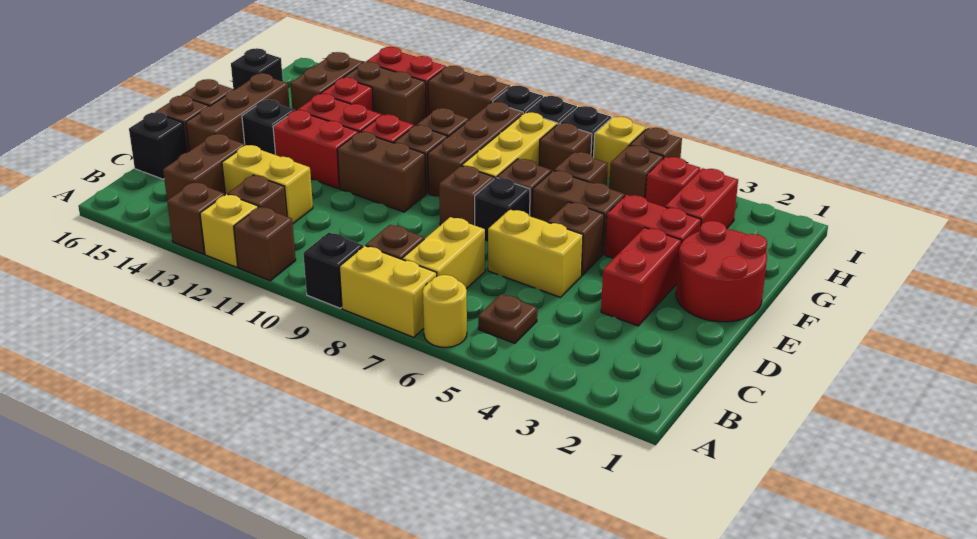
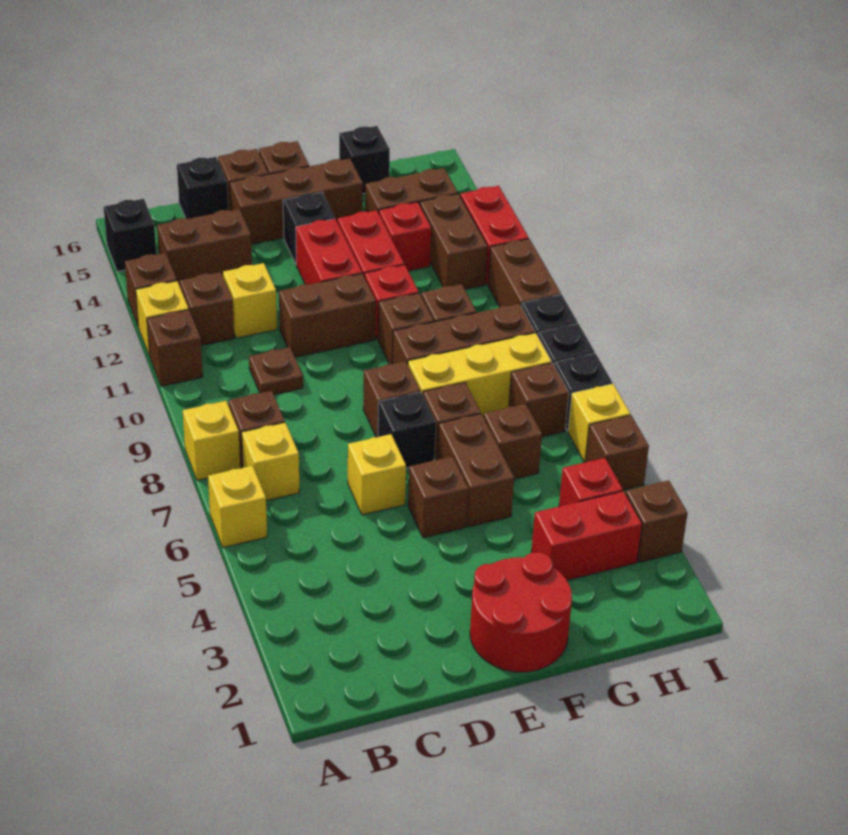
yellow 1x1 round brick [423,275,467,347] -> yellow 1x1 brick [208,465,267,547]
yellow 1x2 brick [340,246,437,337] -> yellow 1x1 brick [183,401,240,480]
black 1x1 brick [303,232,363,308] -> black 1x1 brick moved to [104,199,156,272]
brown 1x1 plate [478,294,537,343] -> brown 1x1 plate moved to [249,347,303,395]
yellow 1x2 brick [402,217,485,289] -> yellow 1x1 brick [242,423,299,501]
yellow 1x2 brick [222,145,313,223] -> yellow 1x1 brick [223,263,277,338]
red 1x2 brick [601,228,682,326] -> none
yellow 1x2 brick [488,210,583,297] -> yellow 1x1 brick [348,434,406,515]
brown 1x2 brick [337,132,426,212] -> brown 1x2 brick turned to [279,274,376,357]
red 1x2 brick [605,195,701,258] -> none
brown 1x1 brick [609,145,664,198] -> brown 1x1 brick moved to [626,480,688,562]

